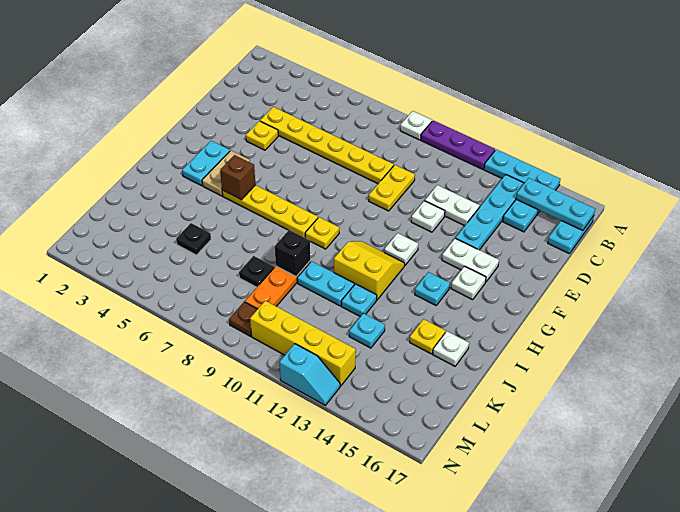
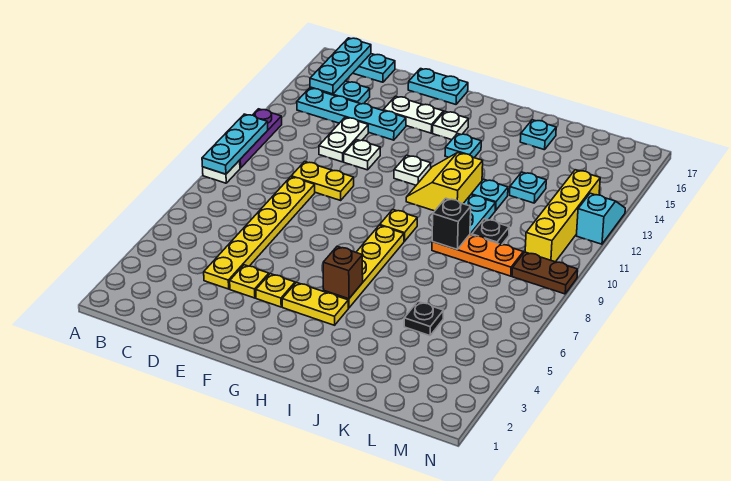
cyan 1x3 plate [484,149,560,190] -> cyan 1x3 plate moved to [202,114,268,174]
white 1x2 plate [442,238,499,282] -> white 1x2 plate turned to [383,96,444,133]
cyan 1x2 plate [182,141,230,186] -> cyan 1x2 plate moved to [408,69,468,104]
tan 1x2 plate [202,151,250,196] -> yellow 1x2 plate [282,283,348,325]
yellow 1x1 plate [410,319,445,354] -> yellow 1x1 plate moved to [256,274,295,307]
white 1x1 plate [433,331,469,366] -> cyan 1x1 plate [520,120,556,150]
black 1x1 plate [239,256,274,287] -> black 1x1 plate moved to [472,219,509,245]
brown 1x1 plate [229,302,257,336] -> brown 1x2 plate [512,252,578,294]

